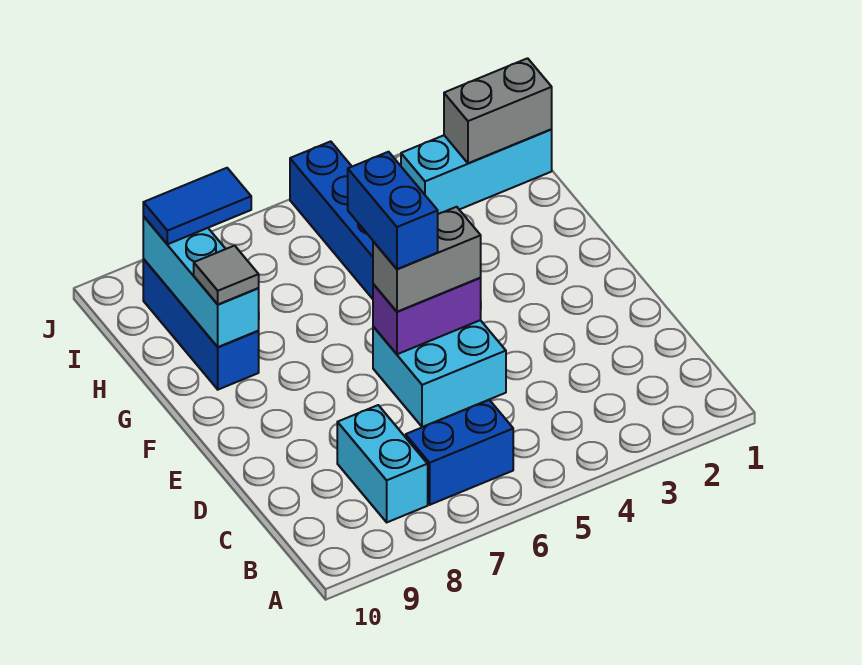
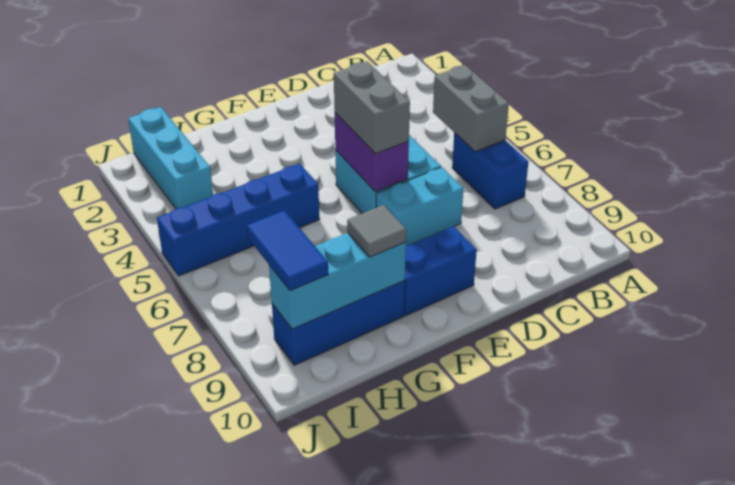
cyan 1x2 brick [337,405,428,522] -> cyan 1x2 brick moved to [376,167,463,246]
blue 1x2 brick [348,152,438,269] -> blue 1x2 brick moved to [404,226,477,315]
grey 1x2 brick [444,58,552,163] -> grey 1x2 brick moved to [433,65,509,152]

